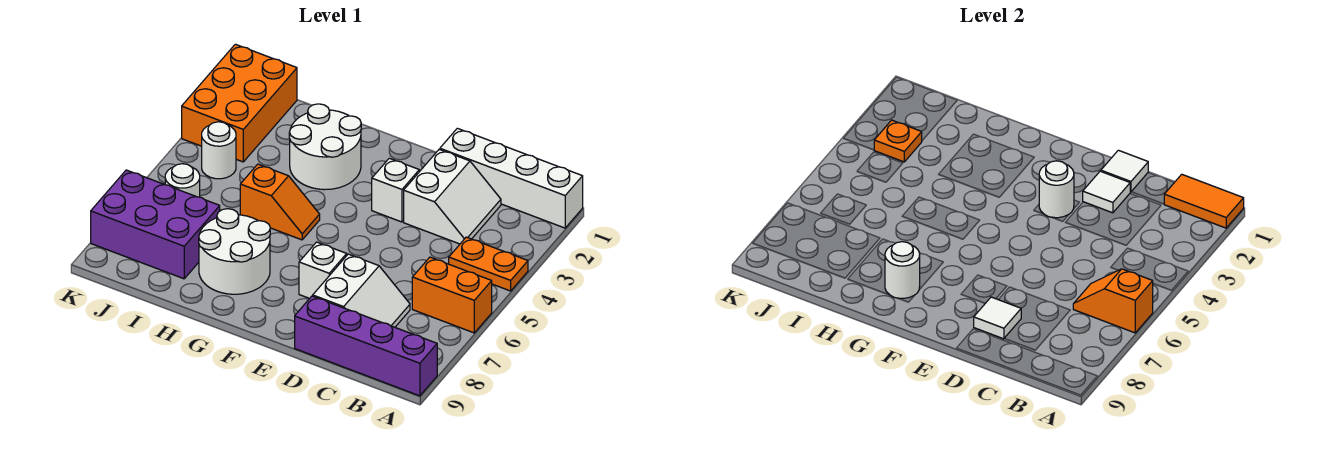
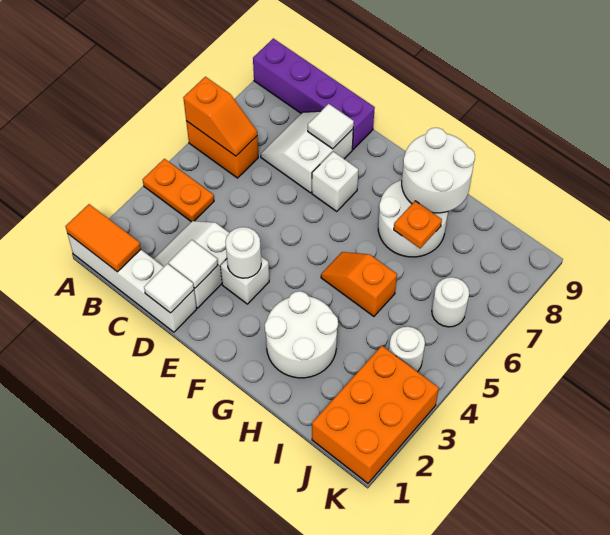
white 1x1 round brick [885,242,920,298] -> white 2x2 round brick [402,128,475,213]
purple 2x3 brick [91,170,220,279] -> none
orange 1x1 plate [874,120,922,162] -> orange 1x1 plate moved to [394,201,442,248]

